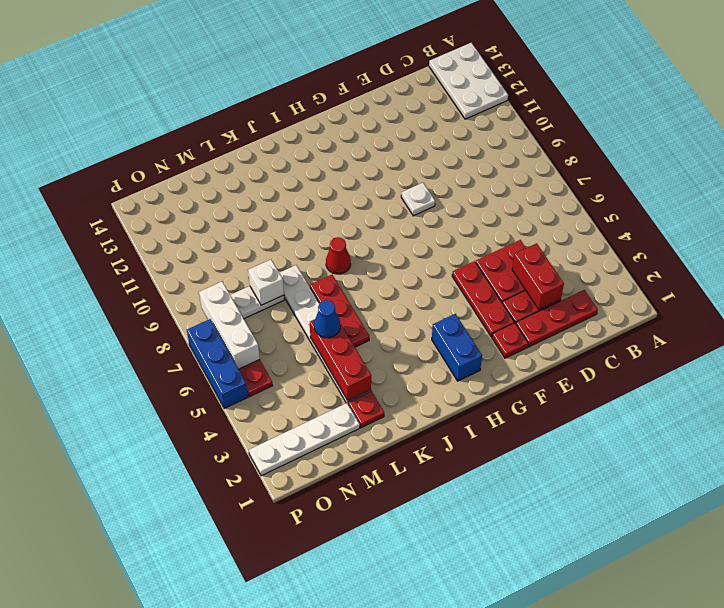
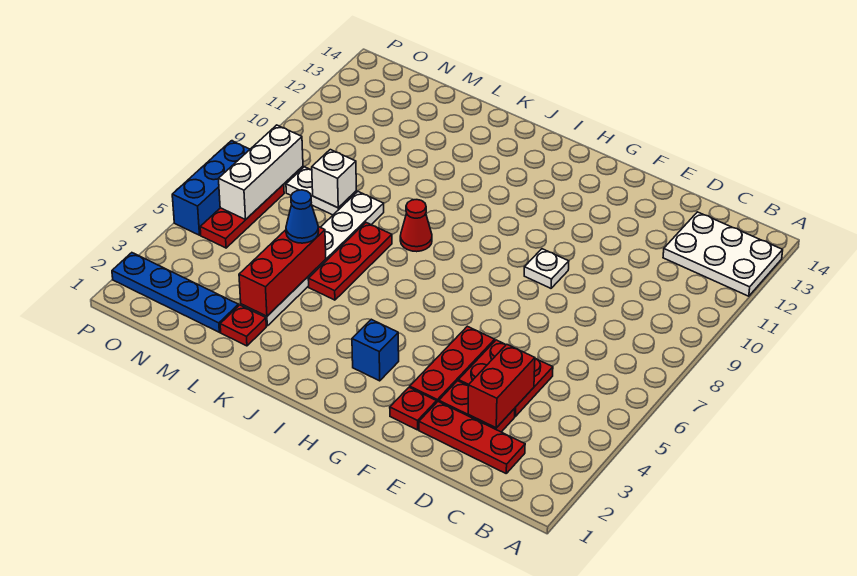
white 2x3 plate [429,43,508,119] -> white 2x3 plate turned to [663,212,783,296]
blue 1x2 brick [432,314,482,381] -> blue 1x1 brick [352,319,399,381]
white 1x4 plate [249,403,360,476] -> blue 1x4 plate [112,253,238,332]

